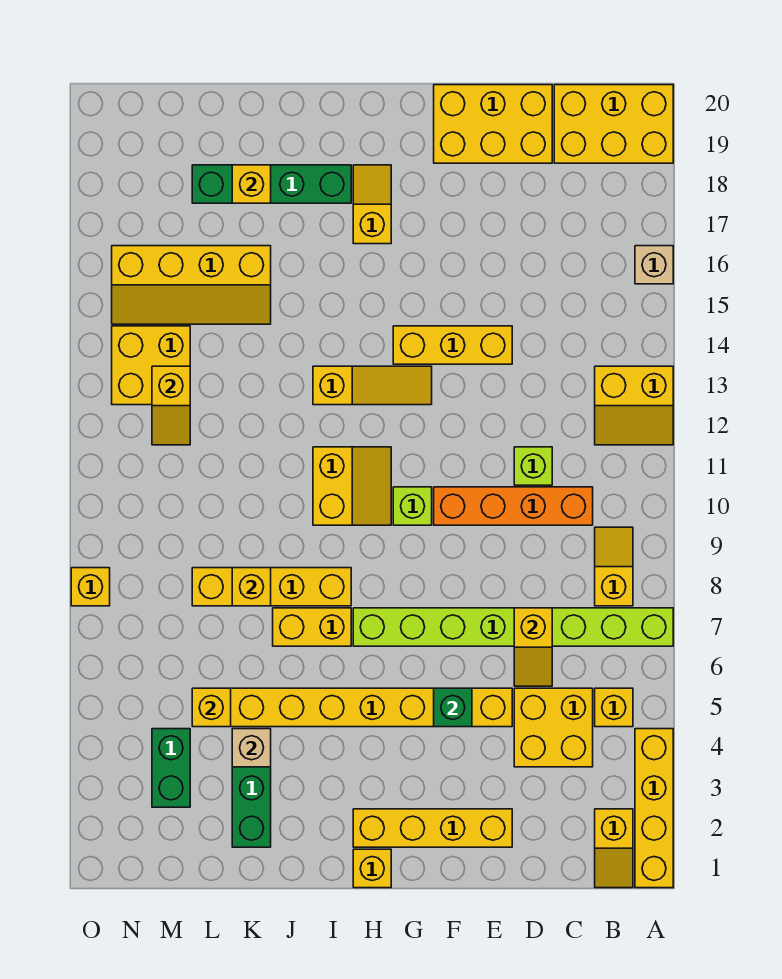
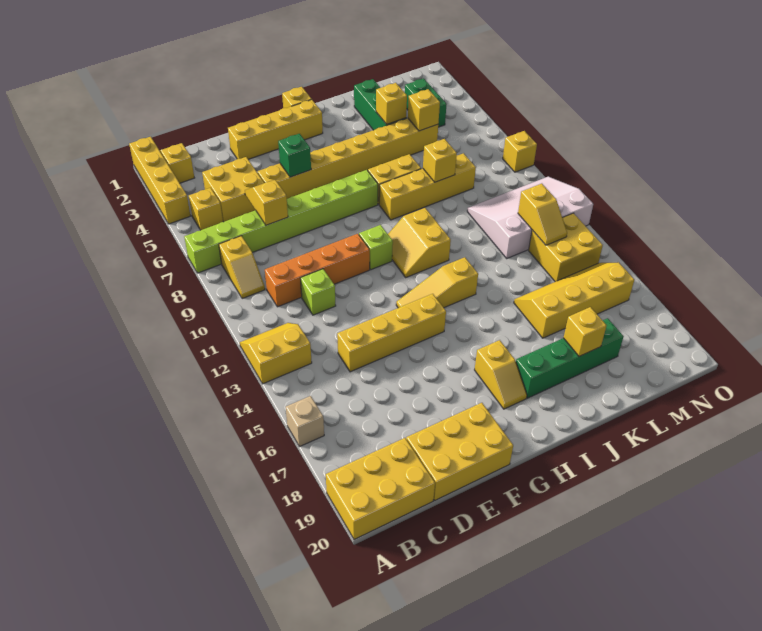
yellow 1x3 brick [393,326,512,364] -> yellow 1x4 brick [337,294,446,372]
tan 1x1 brick [232,729,271,767] -> yellow 1x1 brick [376,83,407,124]
none -> white 3x4 slope [467,177,593,258]
yellow 1x2 slope [152,366,190,445] -> yellow 1x2 slope turned to [518,184,567,245]

